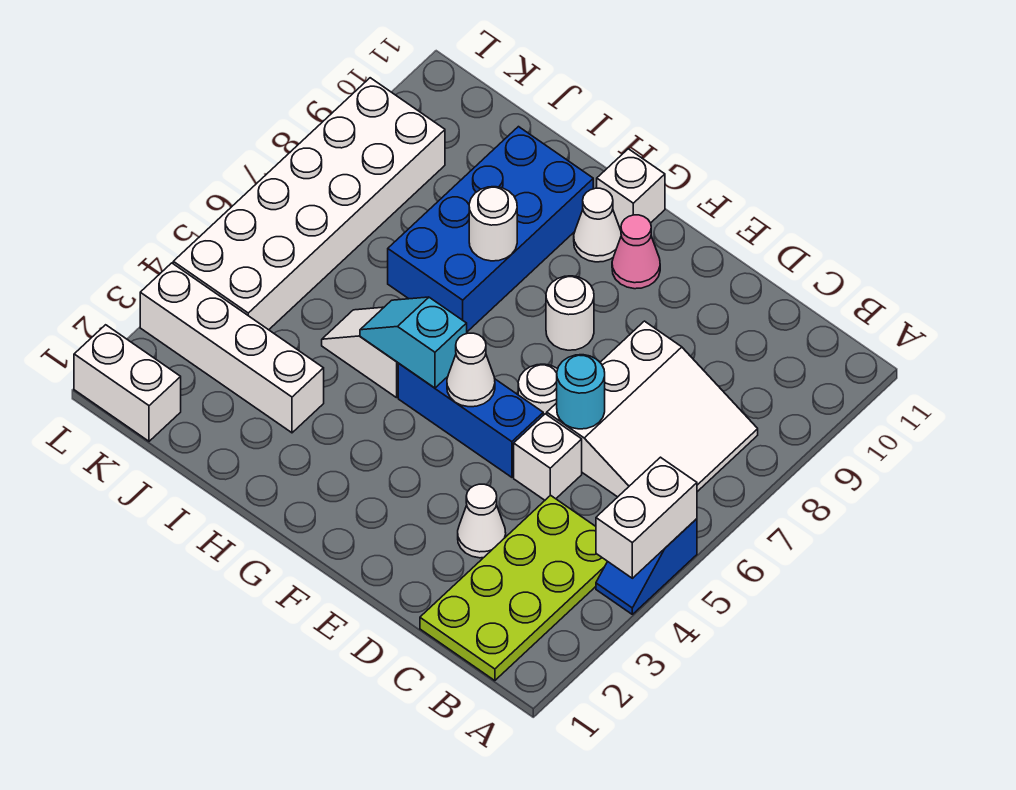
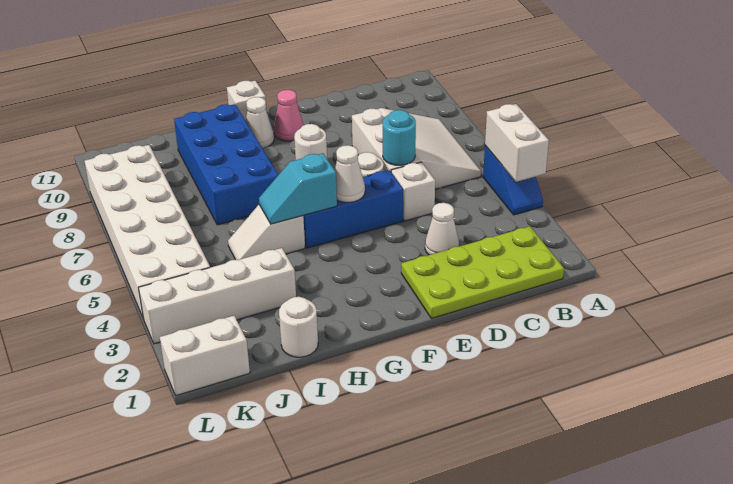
lime 2x4 plate [420,495,607,681] -> lime 2x4 plate turned to [401,226,564,318]
white 1x1 round brick [469,187,517,261] -> white 1x1 round brick moved to [279,297,318,357]

